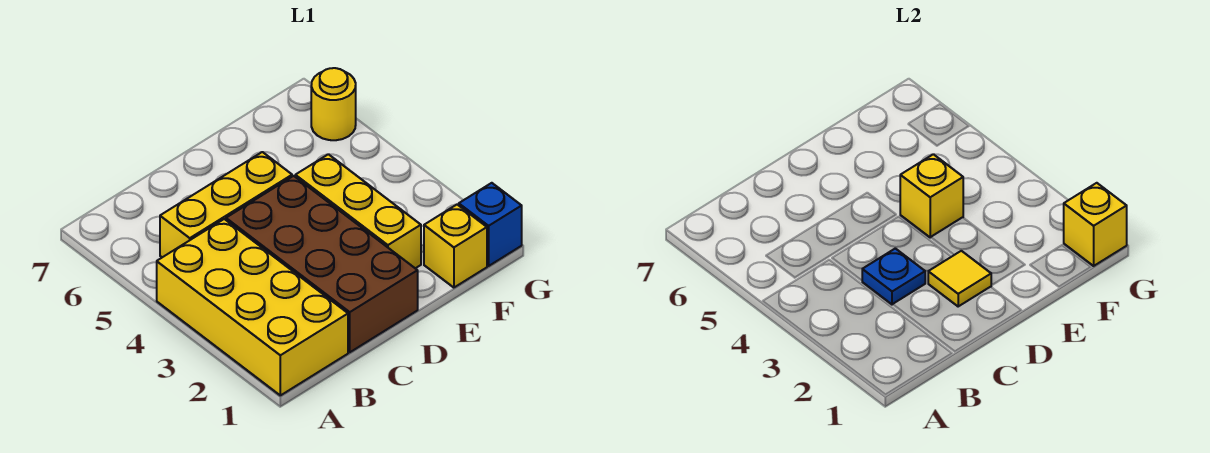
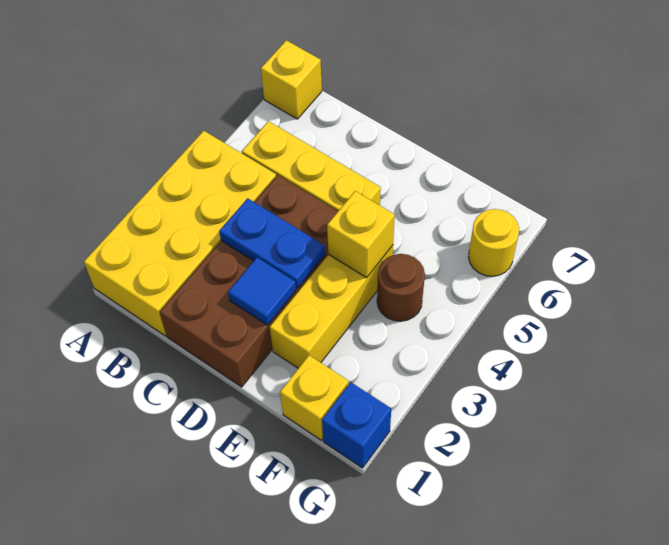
blue 1x1 plate [862,248,925,305] -> blue 1x2 plate [219,198,325,289]
yellow 1x1 tile [928,251,991,306] -> blue 1x1 tile [228,258,296,325]
none -> brown 1x1 round brick [377,254,425,321]
yellow 1x1 brick [1064,183,1127,266] -> yellow 1x1 brick moved to [261,40,322,119]

